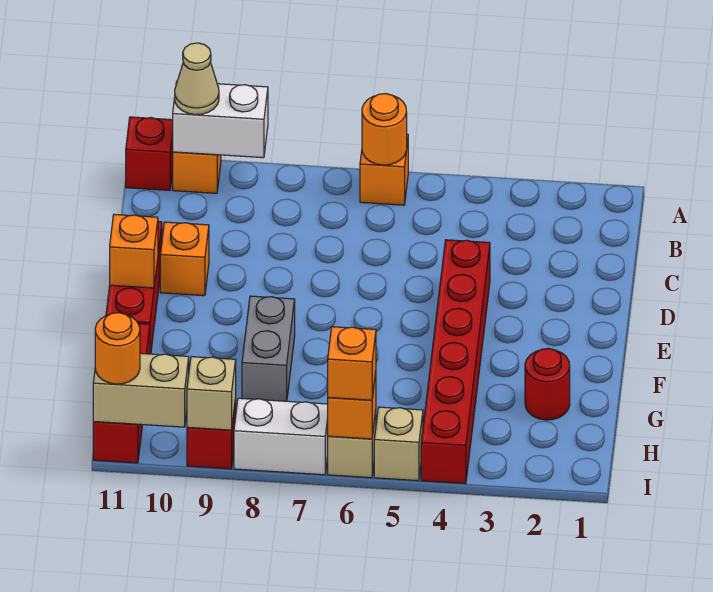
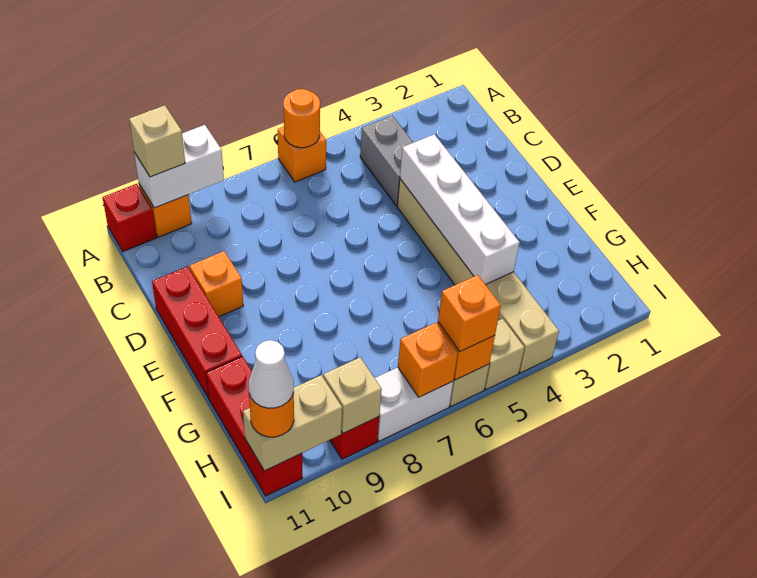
tan 1x1 cone [175,43,219,115] -> tan 1x1 brick [129,105,185,177]
red 1x6 brick [421,240,490,484] -> tan 1x6 brick [397,179,559,373]
none -> white 1x4 brick [400,134,520,285]
orange 1x1 brick [110,215,158,288] -> orange 1x1 brick moved to [398,323,458,397]
grey 1x2 brick [242,296,295,401] -> grey 1x2 brick moved to [360,116,413,206]
red 1x1 round brick [525,348,570,420] -> none
none -> white 1x1 cone [249,340,294,408]

